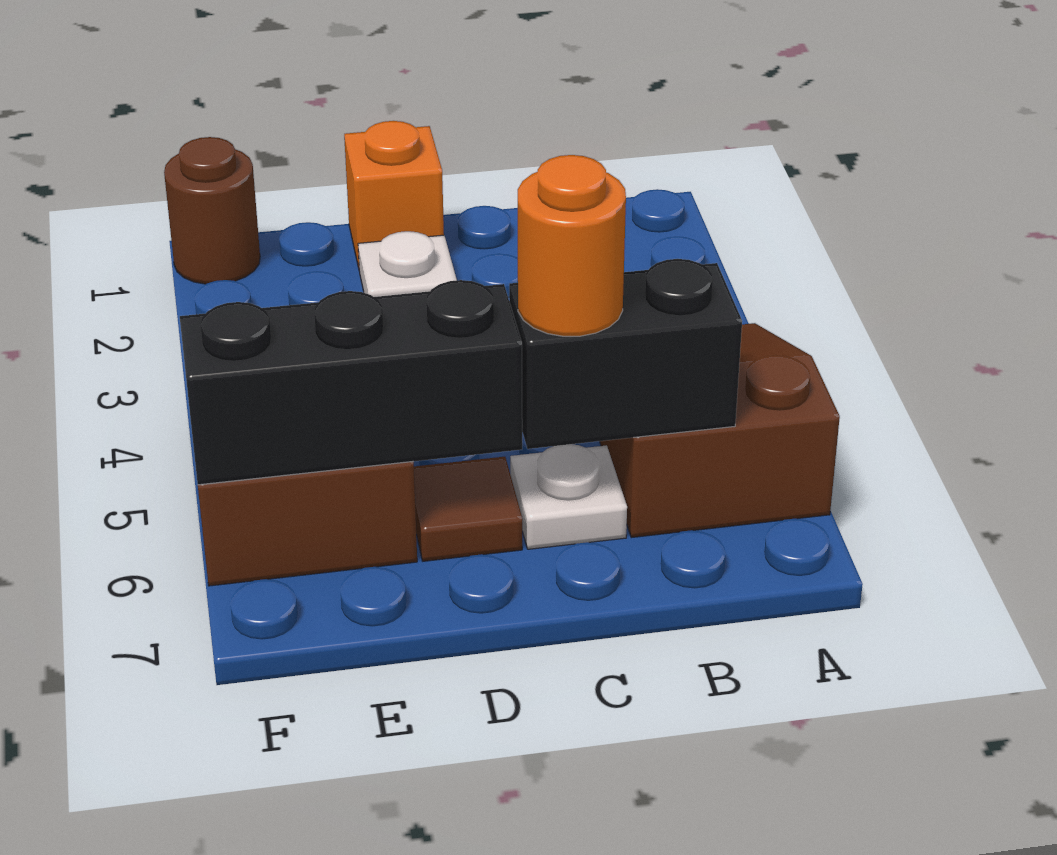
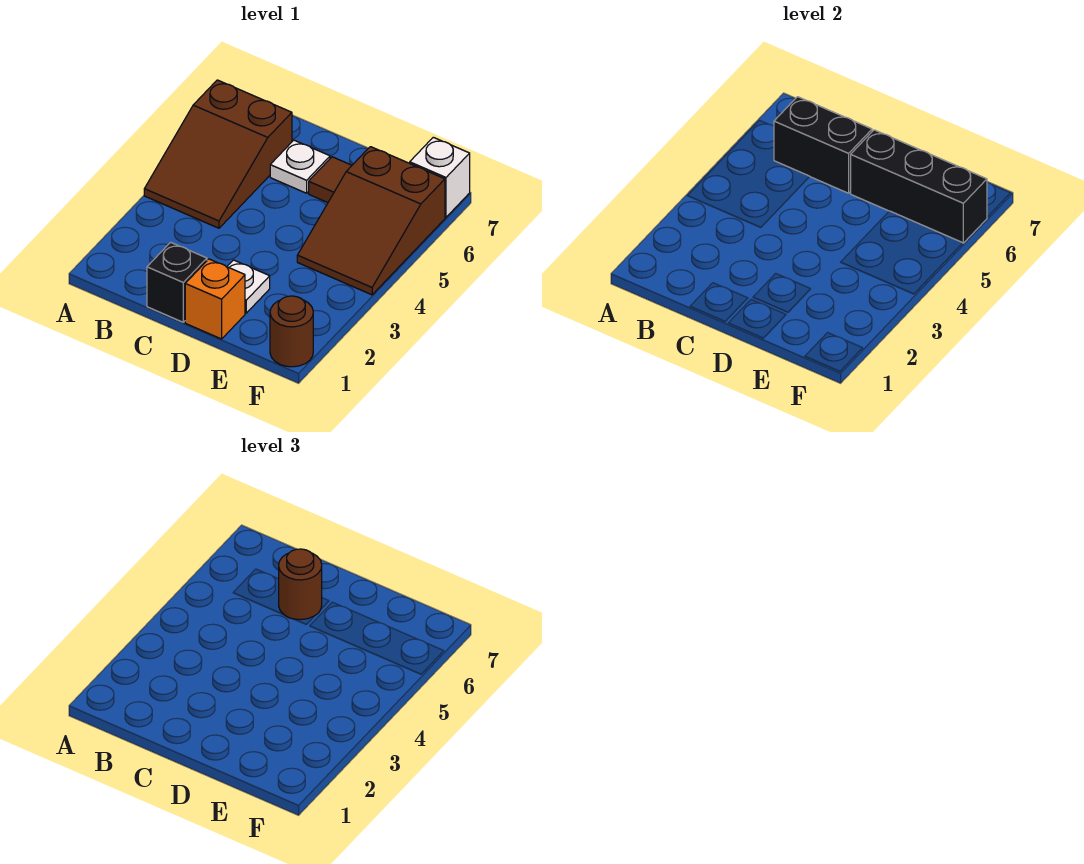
none -> black 1x1 brick [147,242,207,322]
orange 1x1 round brick [518,155,626,336] -> brown 1x1 round brick [279,549,322,620]
none -> white 1x1 brick [410,137,470,217]

